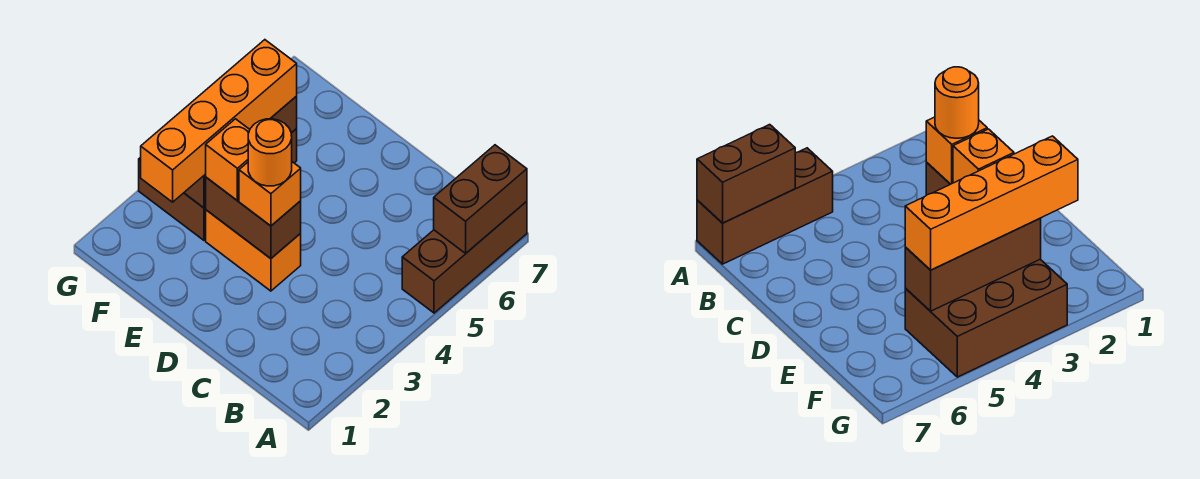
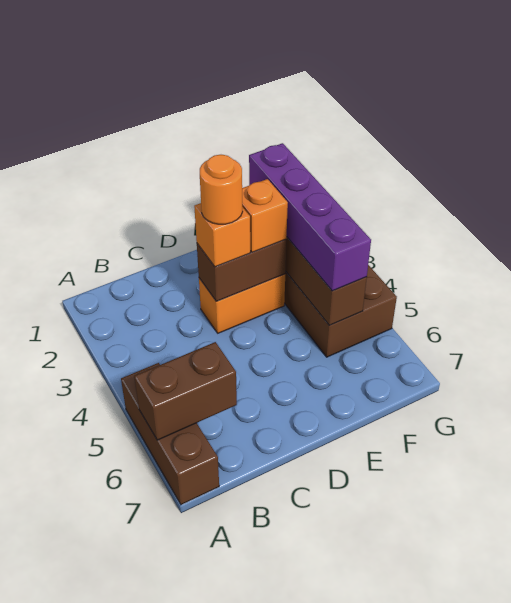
brown 1x2 brick [434,145,527,253] -> brown 1x2 brick turned to [134,342,237,440]
orange 1x4 brick [141,40,297,202] -> purple 1x4 brick [249,143,371,291]

